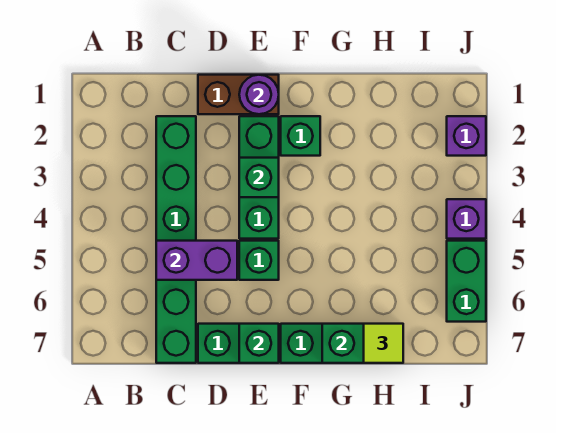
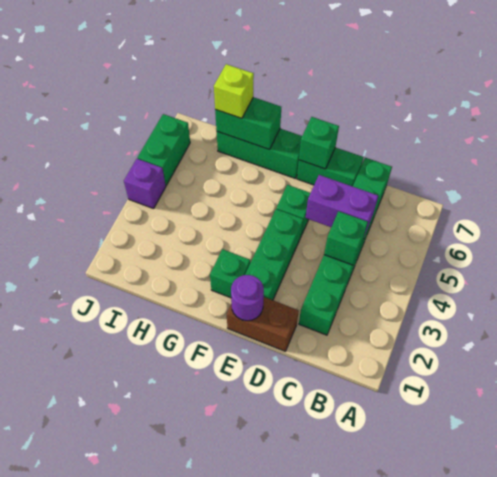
green 1x1 brick [239,158,279,197] -> green 1x1 brick moved to [324,211,368,265]
lime 1x1 tile [364,324,403,363] -> lime 1x1 brick [214,64,254,118]
purple 1x1 brick [447,116,486,156] -> none

